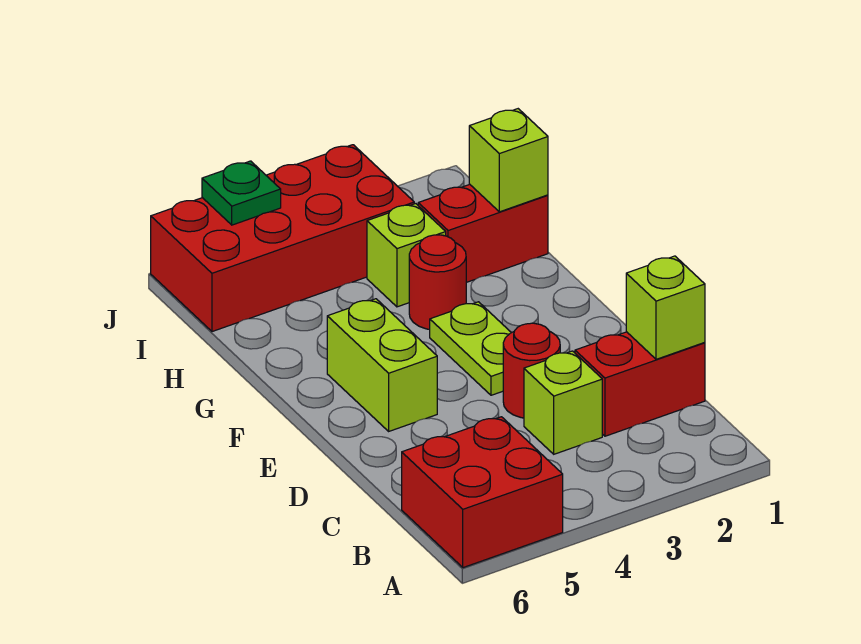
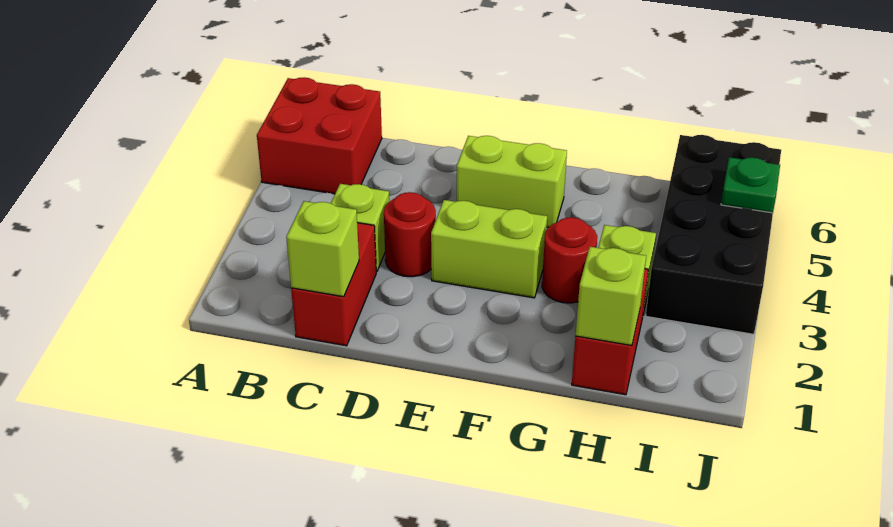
lime 1x2 plate [430,302,511,395] -> lime 1x2 brick [431,200,547,298]
red 2x4 brick [151,145,414,332] -> black 2x4 brick [646,135,781,334]

